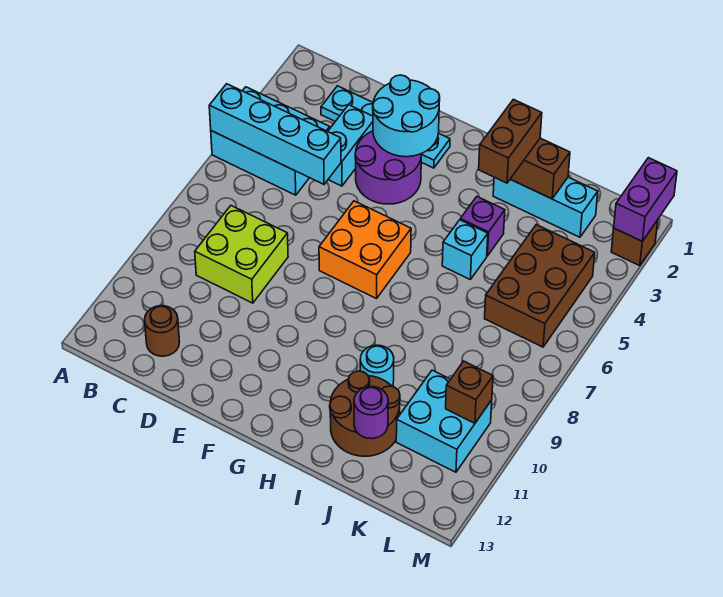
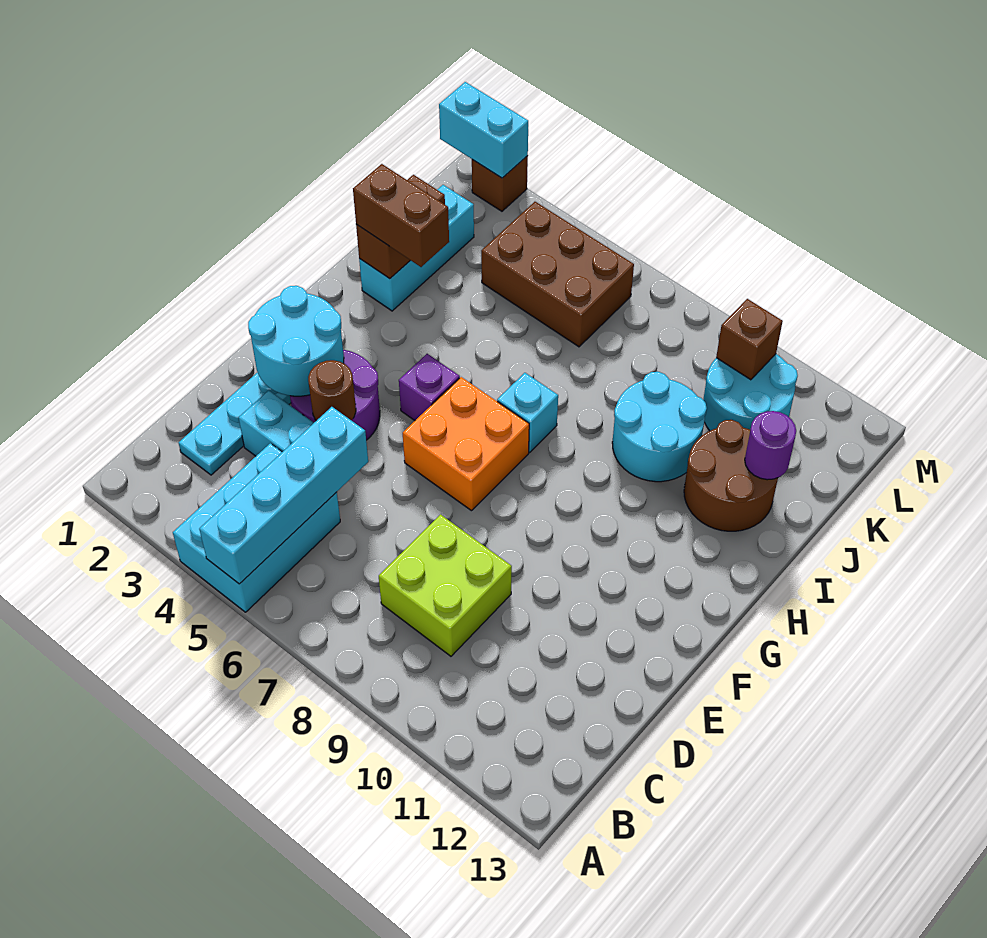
brown 1x1 round brick [145,306,180,356] -> brown 1x1 round brick moved to [308,360,356,421]
purple 1x1 brick [460,197,505,256] -> purple 1x1 brick moved to [399,354,460,421]
cyan 1x1 brick [442,220,488,279] -> cyan 1x1 brick moved to [497,373,558,452]
cyan 1x1 round brick [360,345,394,387] -> cyan 2x2 round brick [612,372,707,482]
cyan 2x2 brick [396,370,492,472] -> cyan 2x2 round brick [703,354,798,431]
purple 1x2 brick [614,158,677,241] -> cyan 1x2 brick [439,82,528,178]

